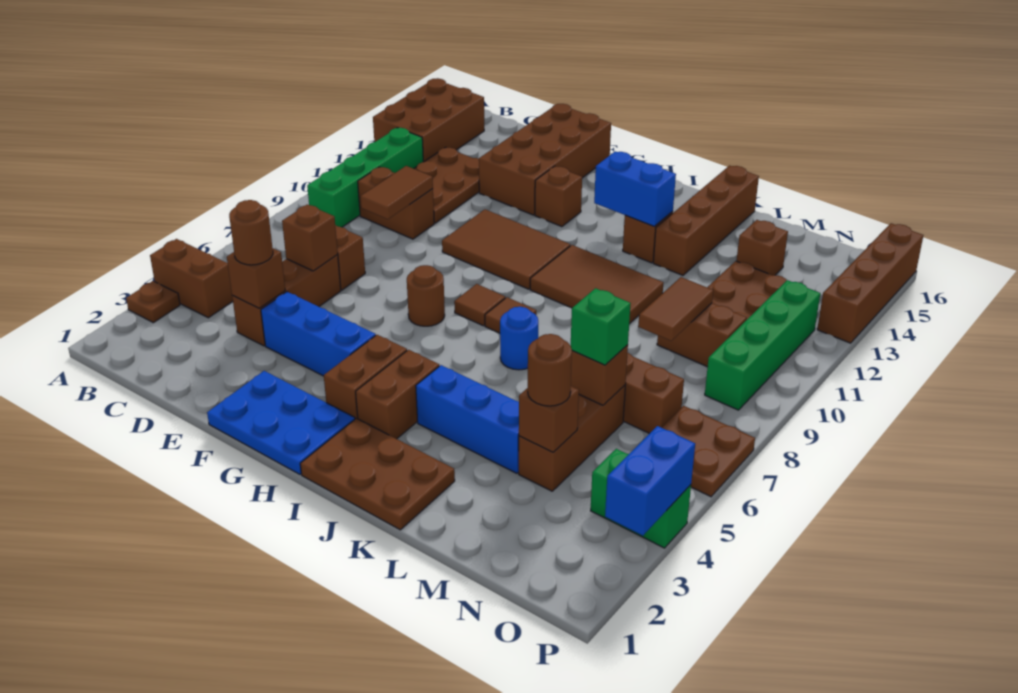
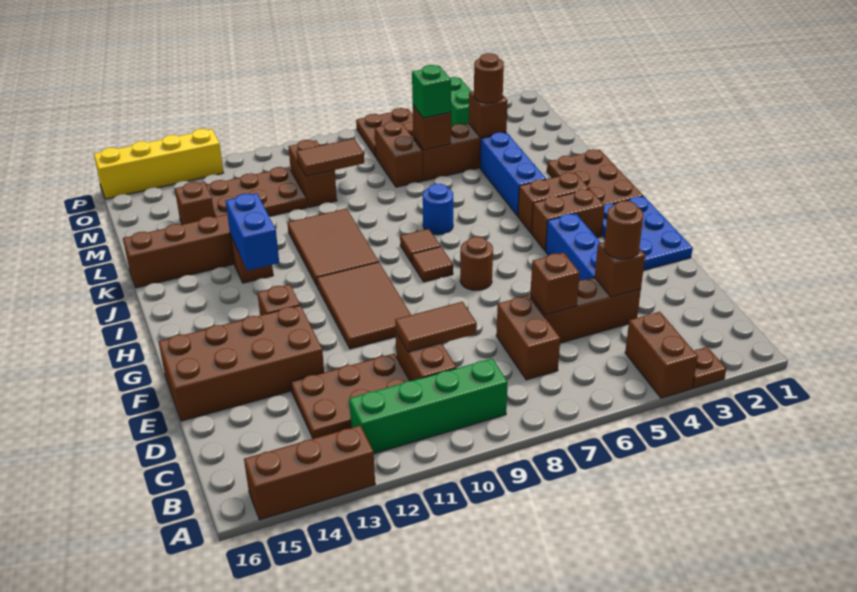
brown 2x3 brick [373,78,484,162] -> brown 1x3 brick [244,425,375,520]
green 1x4 brick [705,280,820,410] -> none
blue 1x2 brick [605,426,695,536] -> none
brown 1x4 brick [817,223,923,343] -> yellow 1x4 brick [94,129,224,199]

